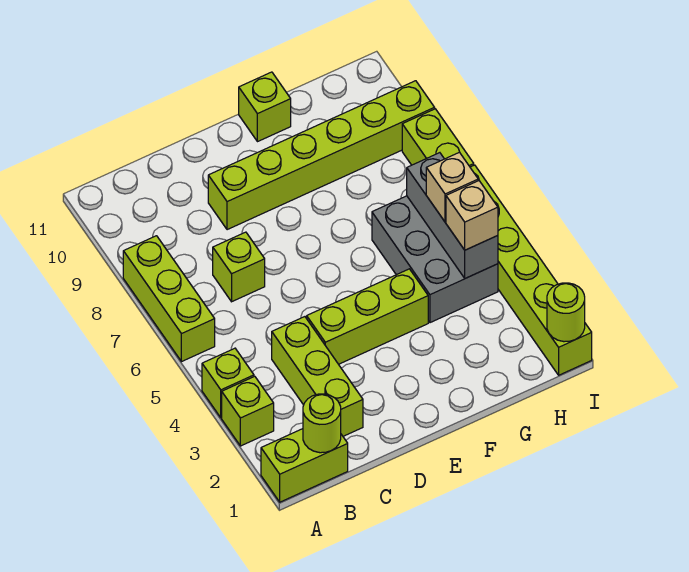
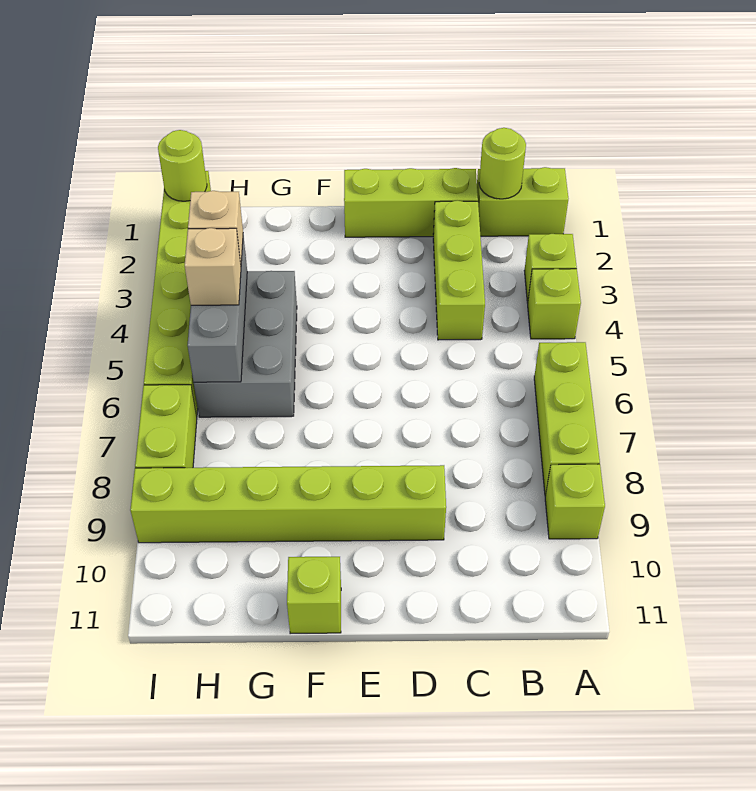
lime 1x1 brick [213,232,265,302] -> lime 1x1 brick moved to [545,464,605,539]
lime 1x3 brick [307,269,428,364] -> lime 1x3 brick moved to [344,168,478,237]

